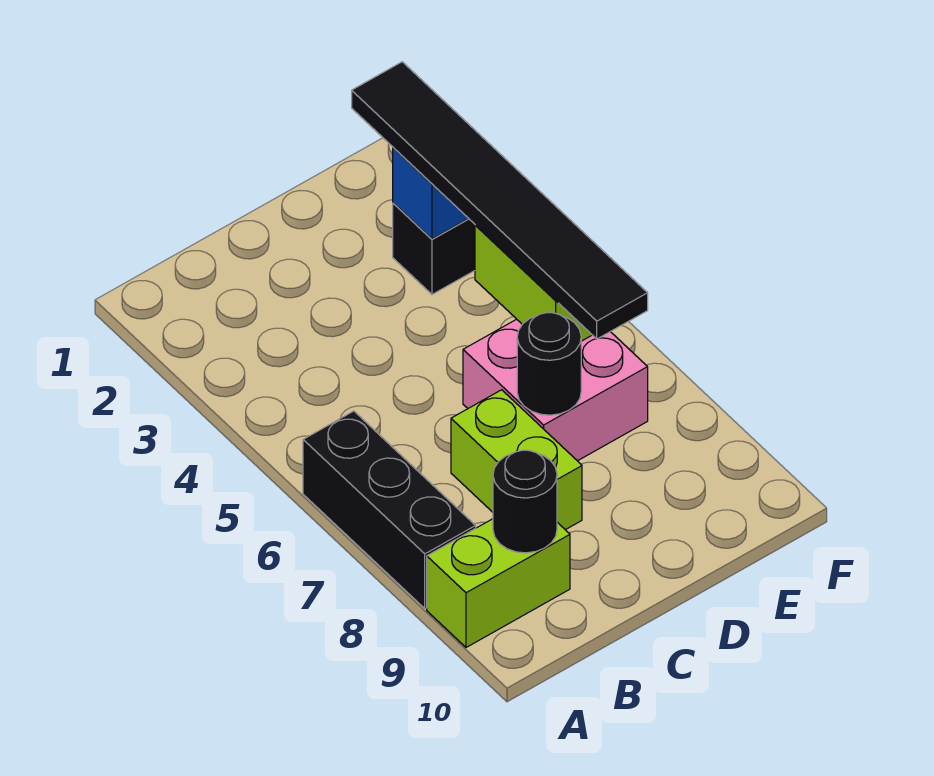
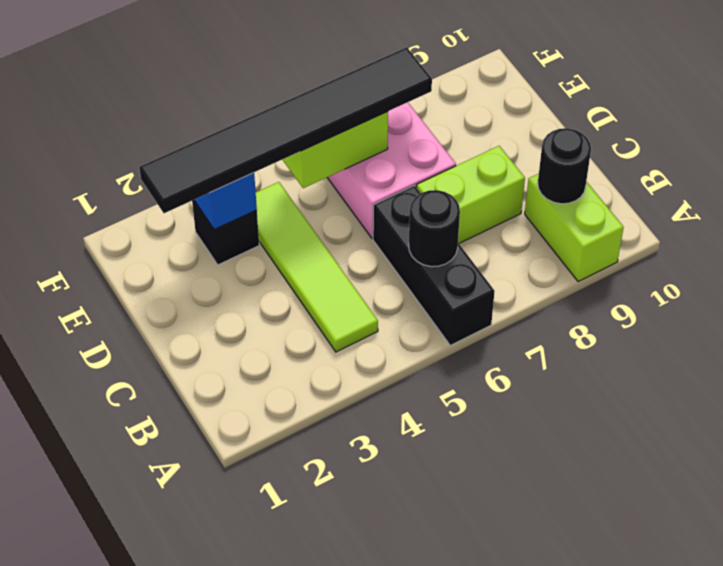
black 1x3 brick [303,411,476,609] -> black 1x3 brick turned to [373,186,495,345]
none -> lime 1x4 tile [256,182,378,352]
black 1x1 round brick [517,313,581,415] -> black 1x1 round brick moved to [409,190,460,267]

